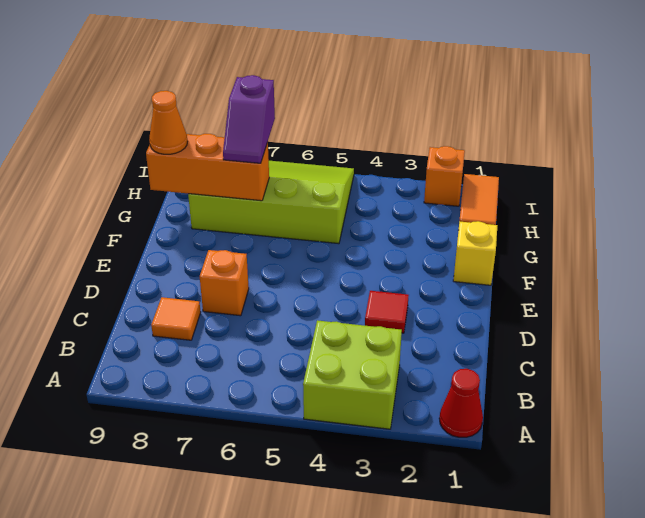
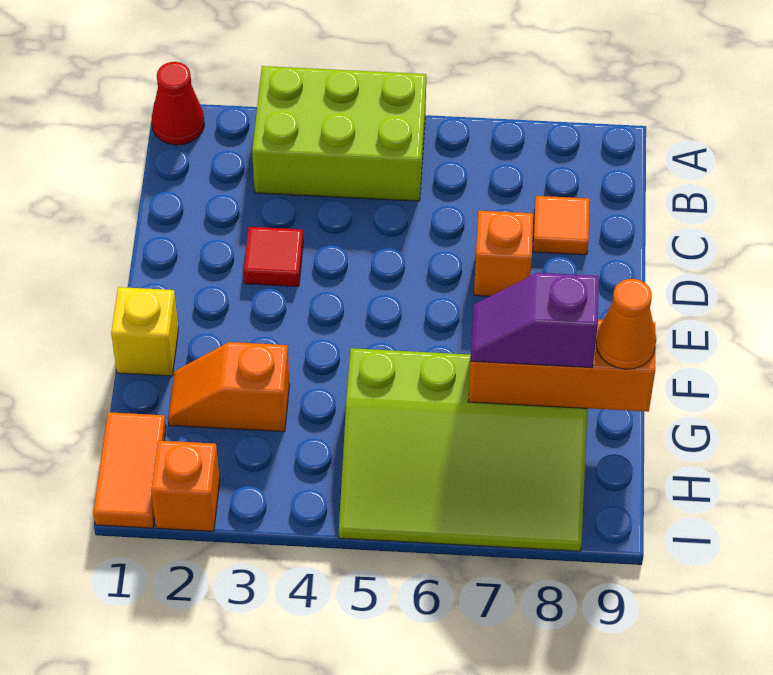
lime 2x2 brick [303,320,402,429] -> lime 2x3 brick [252,66,426,201]
none -> orange 1x2 slope [168,342,289,432]
purple 1x2 slope [223,75,275,163] -> purple 1x2 slope turned to [471,273,599,368]

